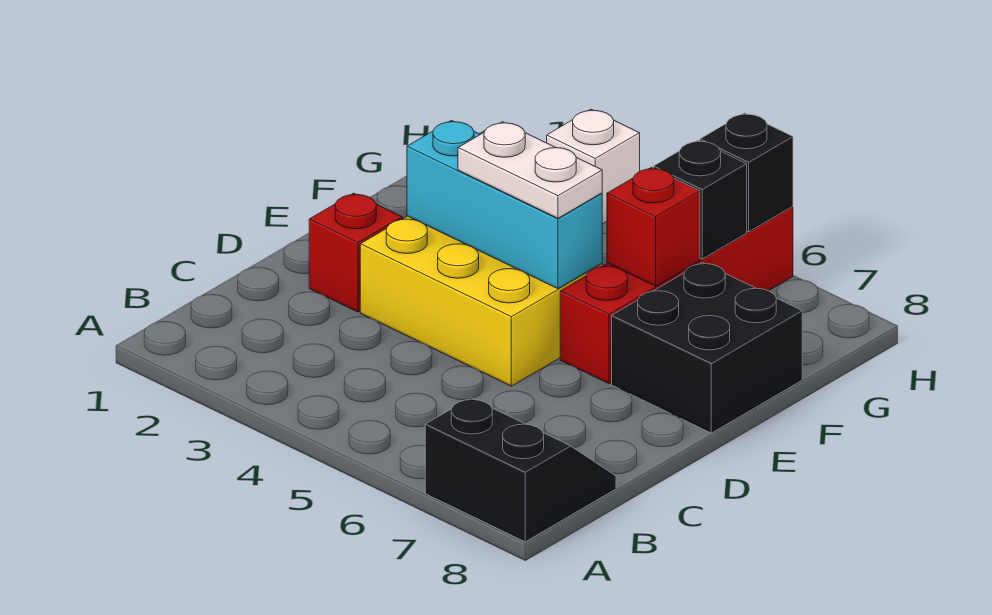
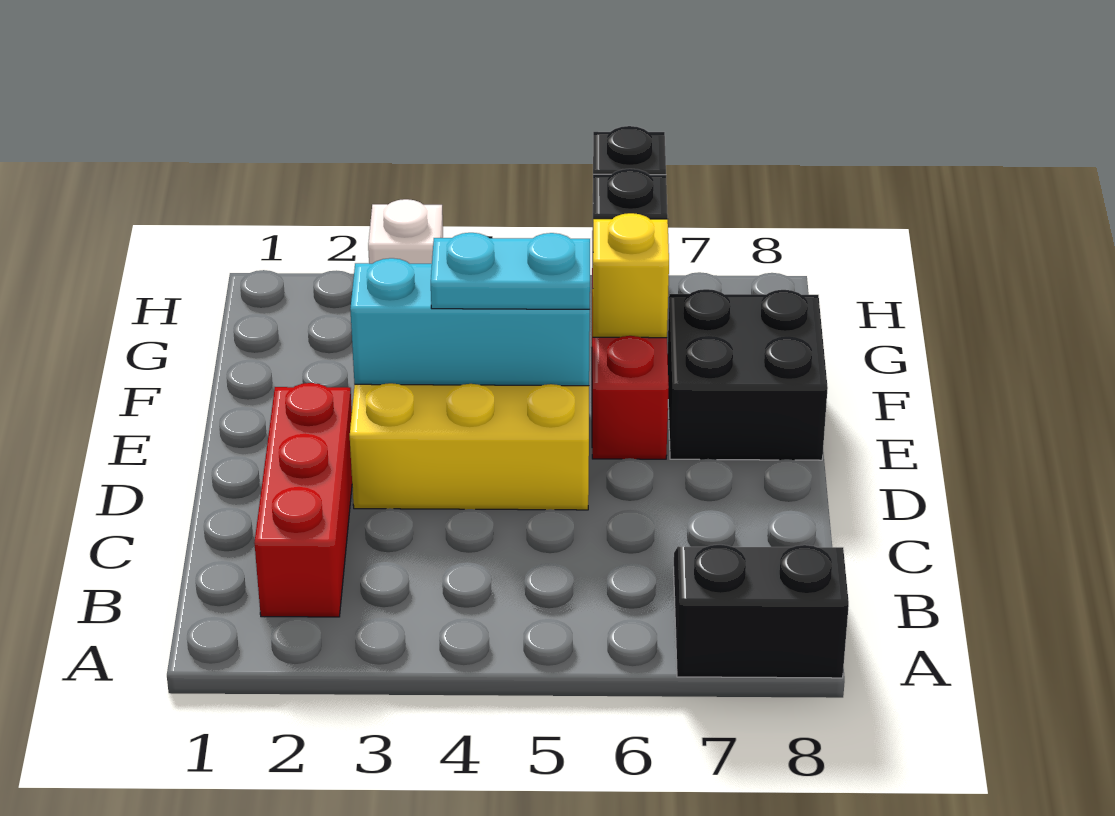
red 1x1 brick [309,193,402,312] -> red 1x3 brick [254,383,352,617]
white 1x2 plate [458,122,602,218] -> cyan 1x2 plate [431,233,590,309]
red 1x1 brick [607,167,700,286] -> yellow 1x1 brick [593,213,669,338]

